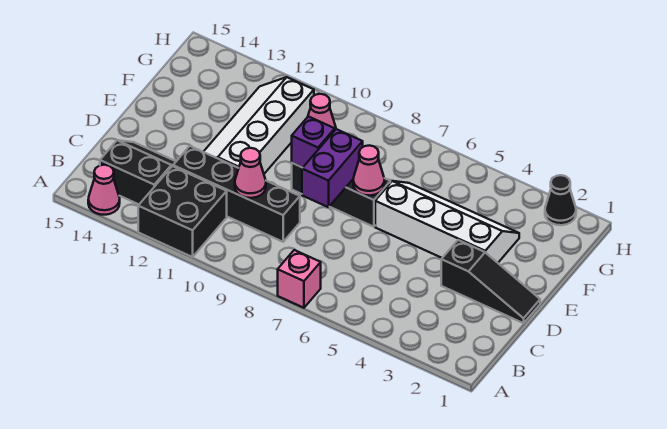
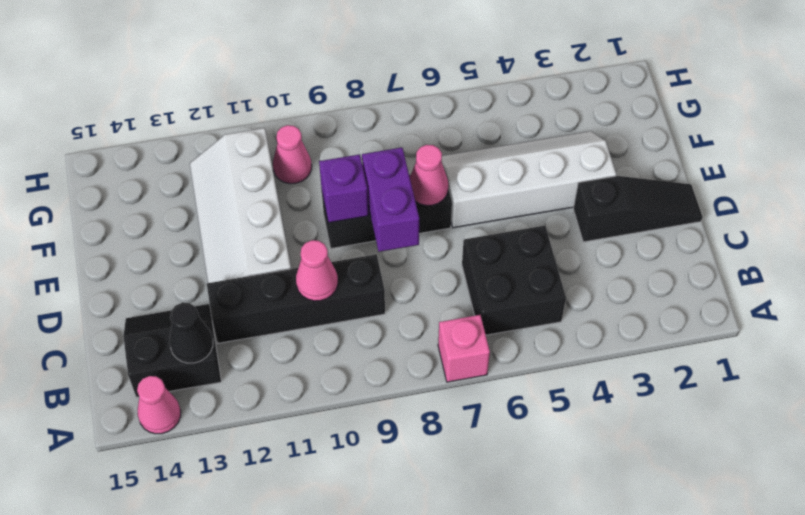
black 2x2 brick [138,166,227,257] -> black 2x2 brick moved to [462,226,566,335]
black 1x1 cone [545,175,576,225] -> black 1x1 cone moved to [169,303,213,363]

